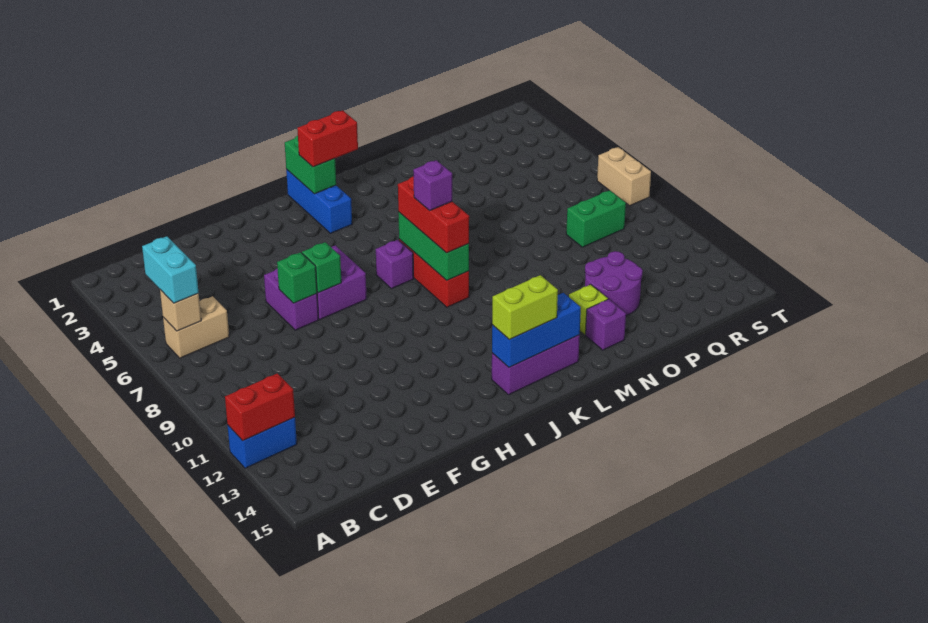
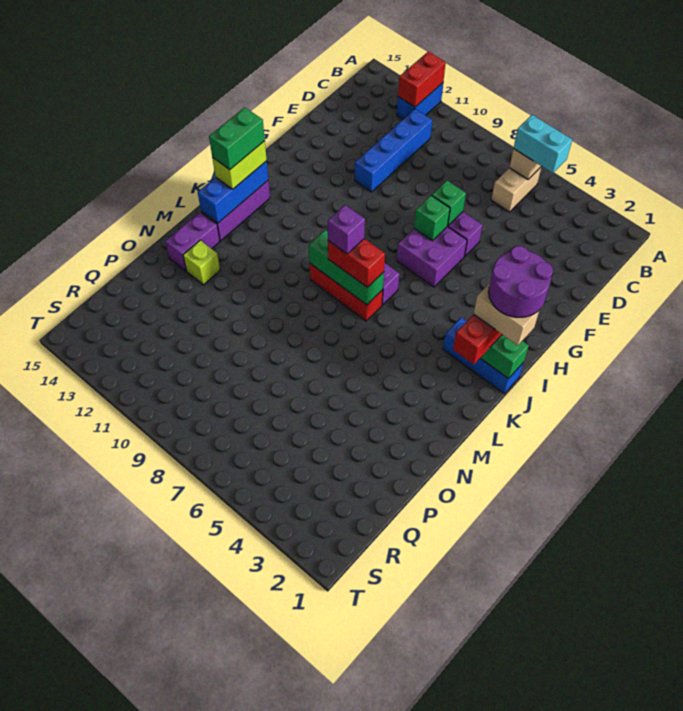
none -> blue 1x4 brick [354,109,432,192]
red 1x3 brick [398,176,469,253] -> red 1x2 brick [328,239,385,287]
purple 1x1 brick [586,299,626,350] -> purple 1x2 brick [165,212,220,271]
purple 2x2 round brick [585,251,643,316] -> purple 2x2 round brick moved to [489,246,553,317]
green 1x2 brick [566,190,626,247] -> green 1x2 brick moved to [209,107,265,169]
tan 1x2 brick [597,147,651,206] -> tan 1x2 brick moved to [474,283,539,345]

